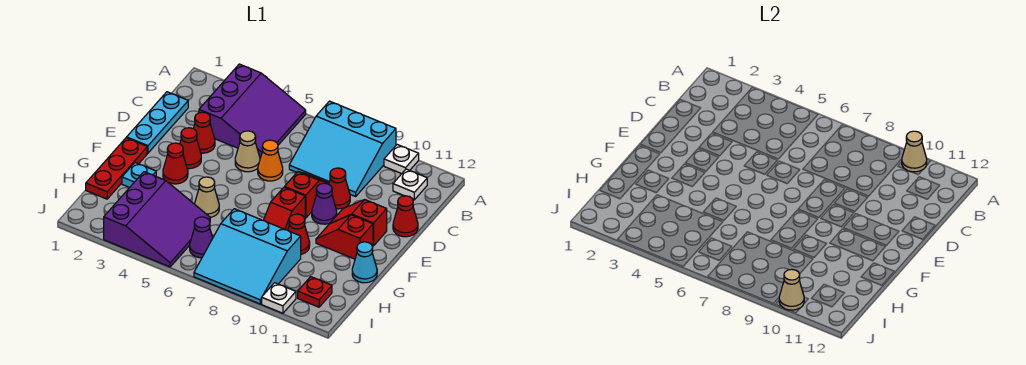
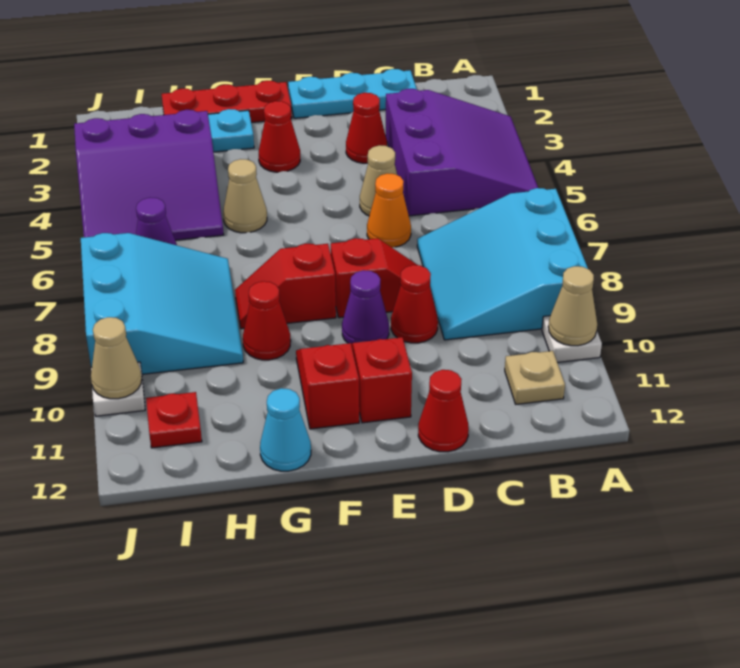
purple 3x3 slope [199,64,306,158] -> purple 3x3 slope turned to [386,89,538,216]
white 1x1 plate [393,169,427,200] -> tan 1x1 plate [505,351,565,404]
red 1x1 cone [180,128,201,169] -> none
cyan 3x3 slope [194,209,301,304] -> cyan 3x3 slope turned to [81,233,243,374]

